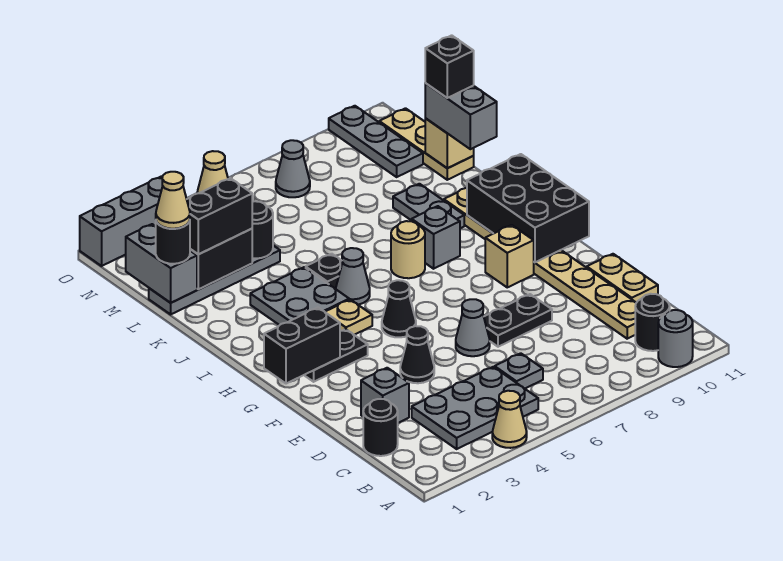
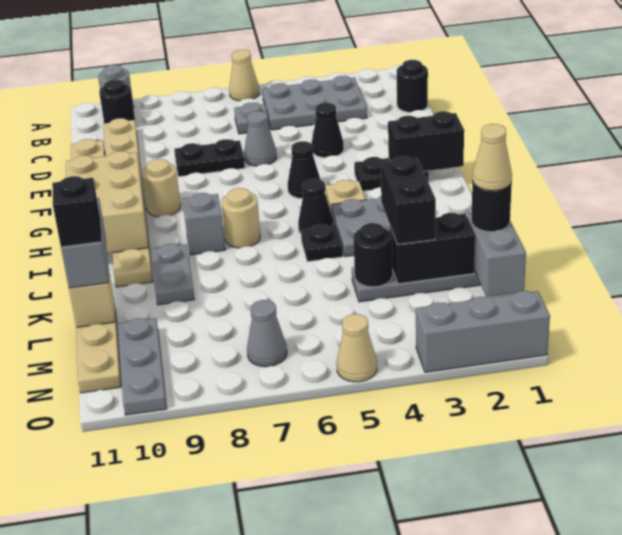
tan 1x1 cone [492,391,527,448] -> tan 1x1 cone moved to [229,50,259,101]
grey 1x1 brick [361,368,409,423] -> none
tan 1x1 brick [485,225,534,287] -> tan 1x1 round brick [142,159,181,217]
black 2x3 brick [467,154,589,262] -> tan 2x3 brick [66,151,149,253]
grey 1x1 cone [336,248,370,305] -> black 1x1 cone [298,179,333,233]
black 1x2 brick [187,178,252,254] -> black 1x2 brick turned to [381,156,436,244]

